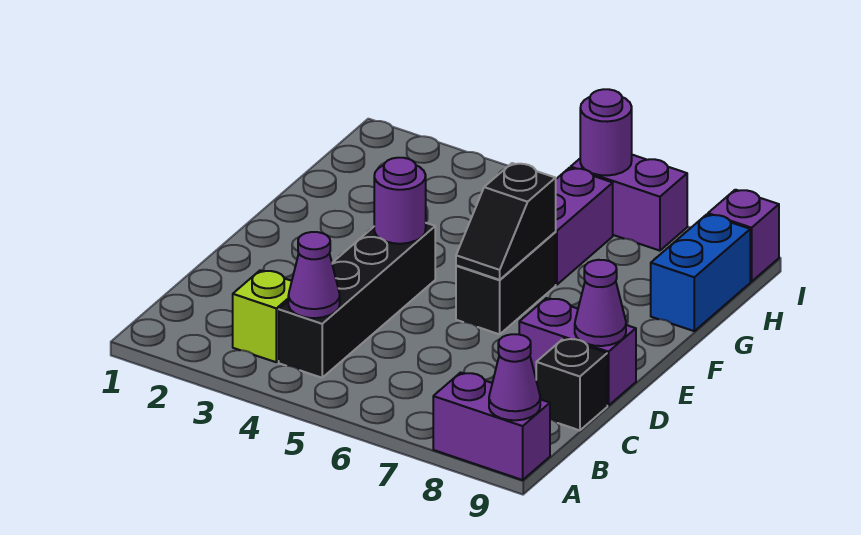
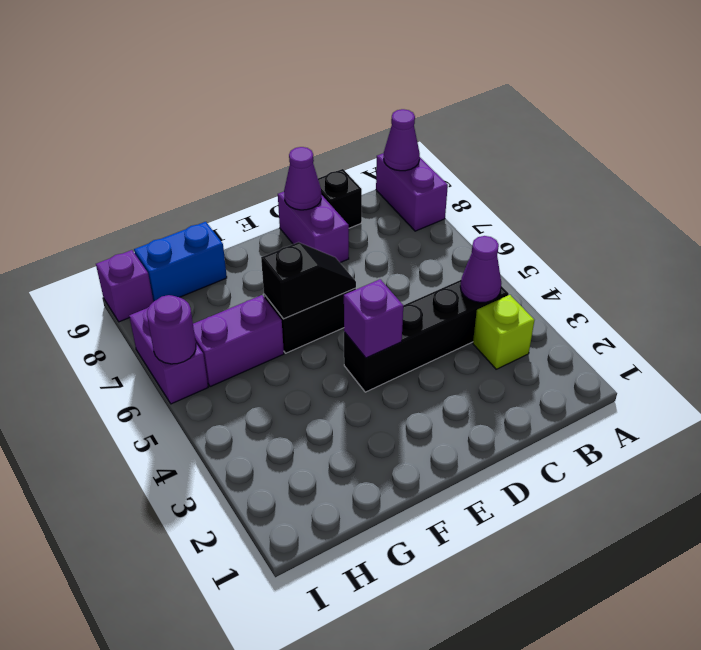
purple 1x1 round brick [374,158,426,244] -> purple 1x1 brick [344,279,403,358]

